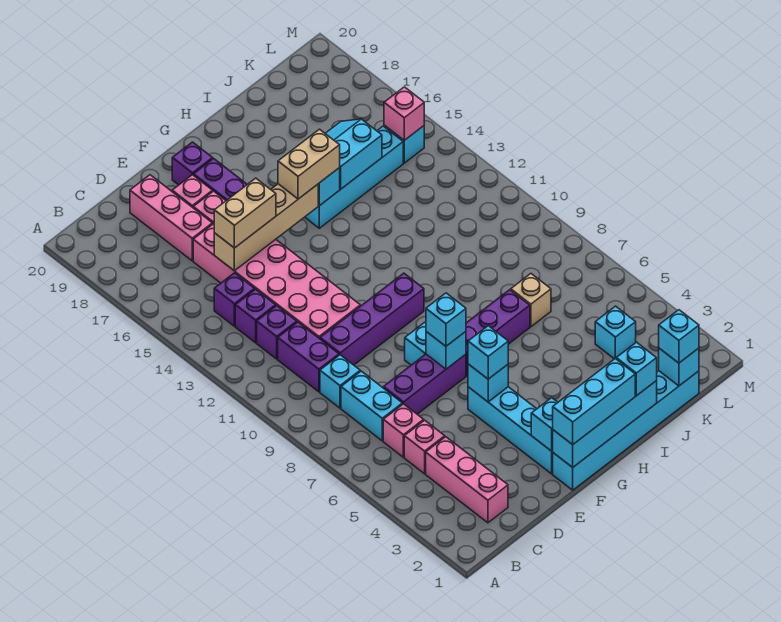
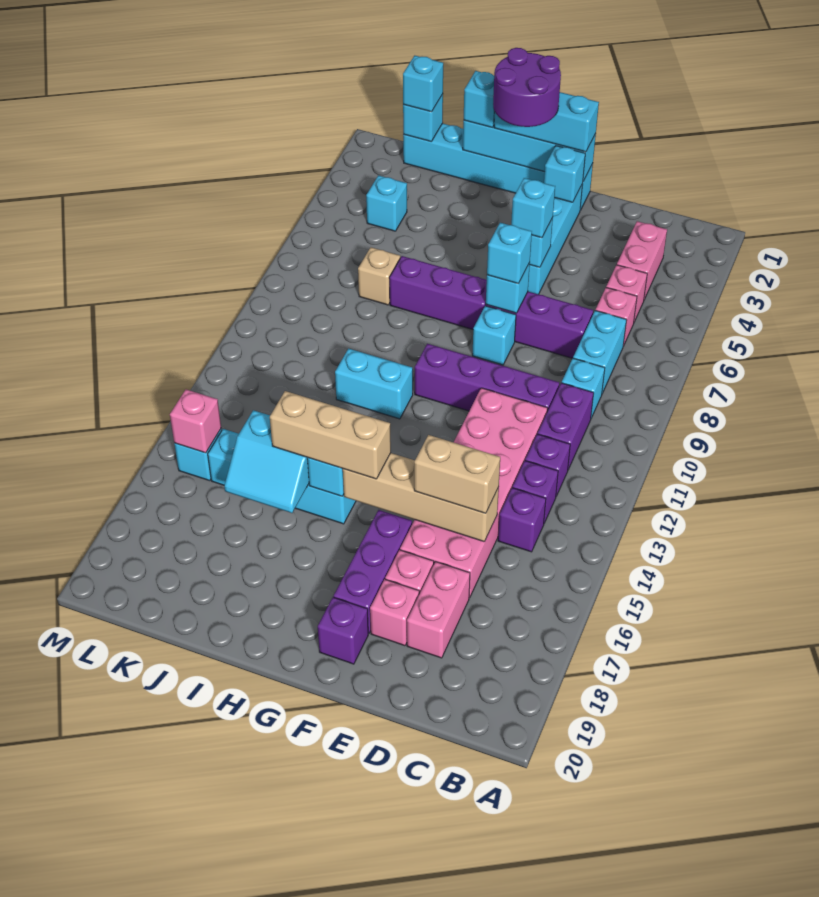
pink 1x3 brick [426,437,508,523] -> pink 1x2 brick [617,221,667,299]
pink 1x3 brick [130,175,212,261] -> pink 1x2 brick [407,562,470,658]
none -> purple 2x2 round brick [493,48,561,127]
tan 1x2 brick [278,129,340,199] -> tan 1x3 brick [270,391,391,479]
none -> cyan 1x2 brick [335,349,413,419]

